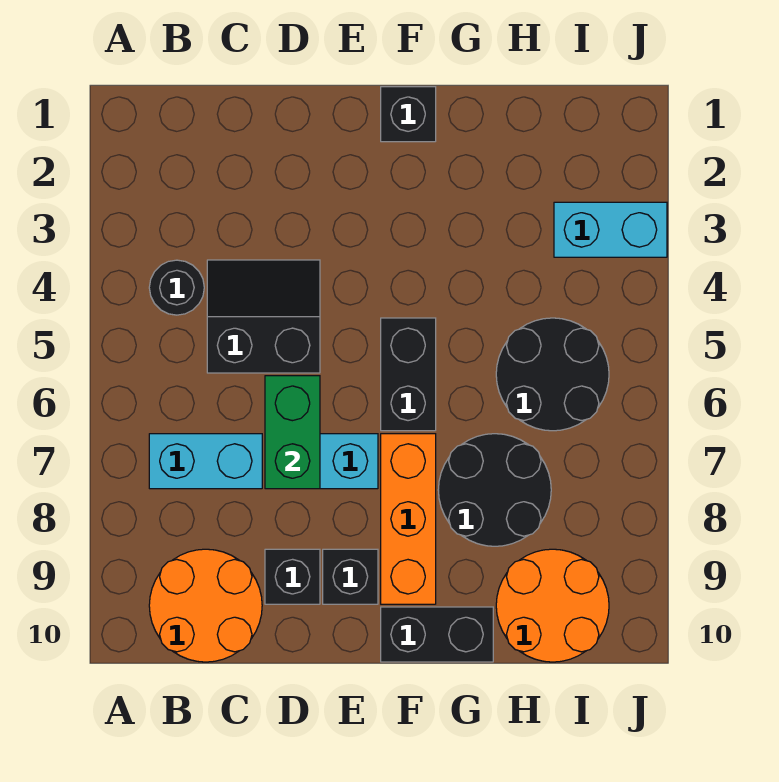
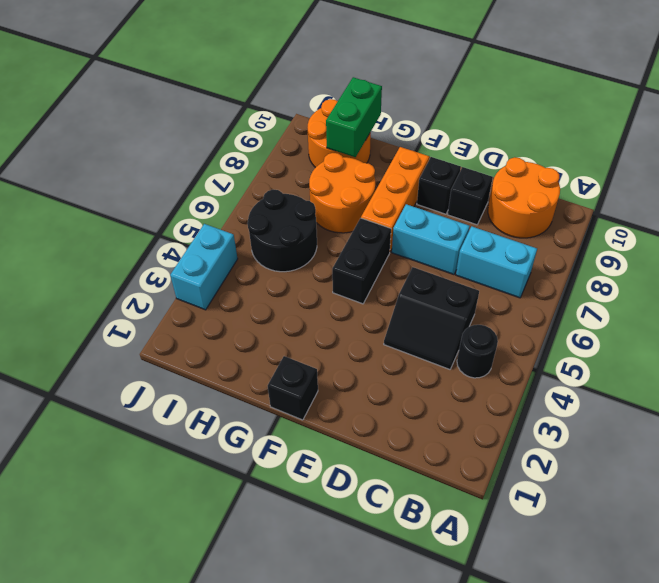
green 1x2 brick [265,376,320,489] -> green 1x2 brick moved to [326,77,382,157]
black 1x2 brick [381,607,493,662] -> none
black 2x2 round brick [438,434,551,546] -> orange 2x2 round brick [309,153,375,233]
cyan 1x2 brick [554,202,667,257] -> cyan 1x2 brick turned to [170,224,238,310]

